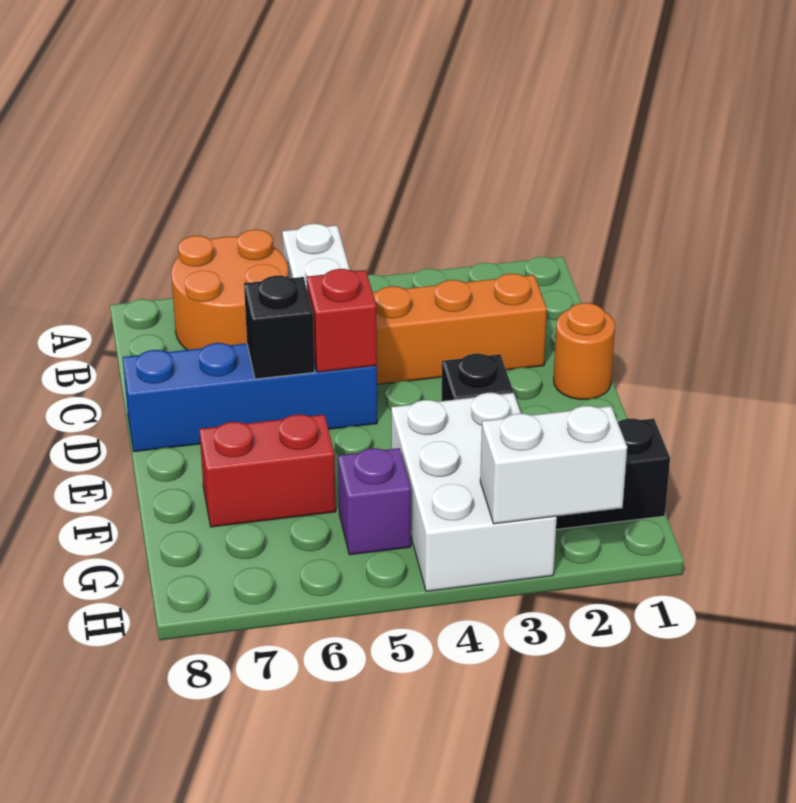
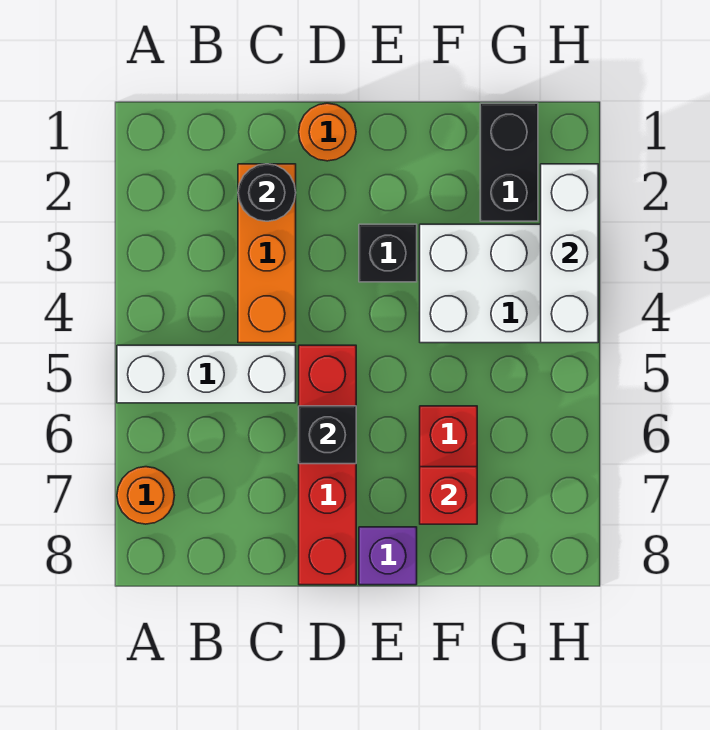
orange 2x2 round brick [171,230,289,350] -> orange 1x1 round brick [117,467,175,524]
none -> black 1x1 round brick [238,164,296,221]
blue 1x4 brick [123,343,377,452] -> red 1x4 brick [299,345,356,585]
red 1x1 brick [307,269,377,372] -> red 1x1 brick moved to [420,467,477,524]
purple 1x1 brick [338,448,411,555] -> purple 1x1 brick moved to [359,527,417,585]
white 1x2 brick [480,406,627,524] -> white 1x3 brick [541,164,598,343]

